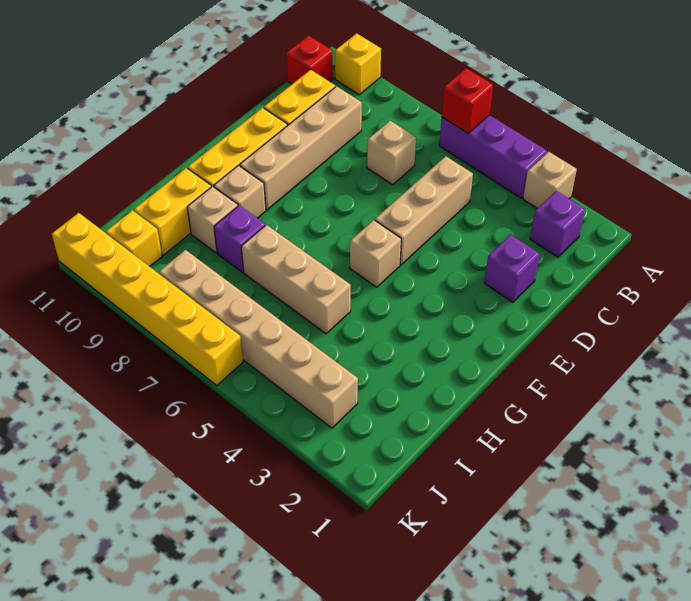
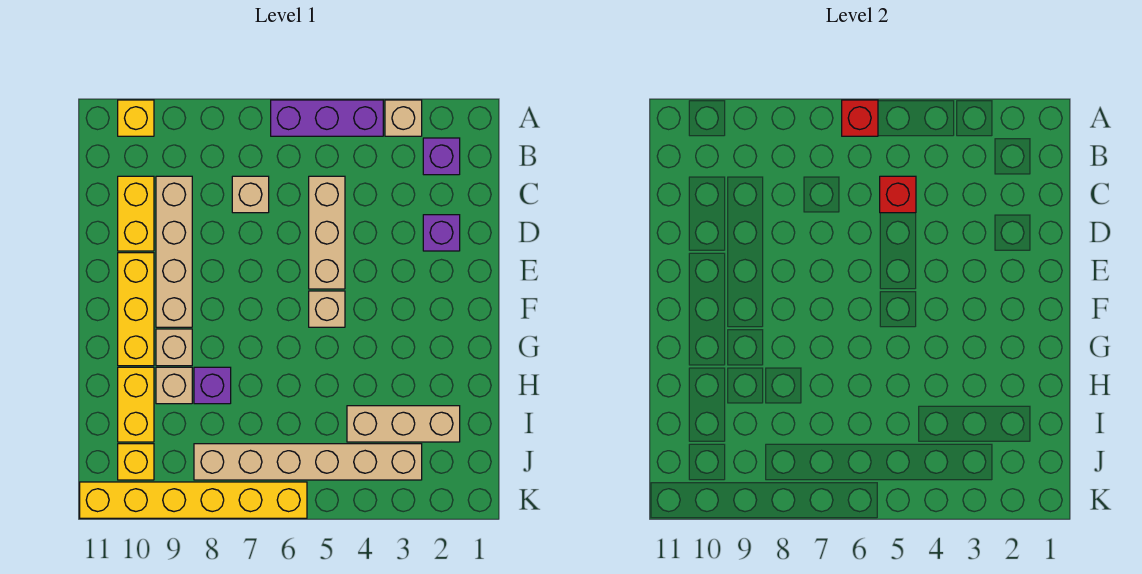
red 1x1 brick [286,35,333,84] -> red 1x1 brick moved to [880,176,916,213]
tan 1x3 brick [241,225,351,334] -> tan 1x3 brick moved to [347,406,460,442]

